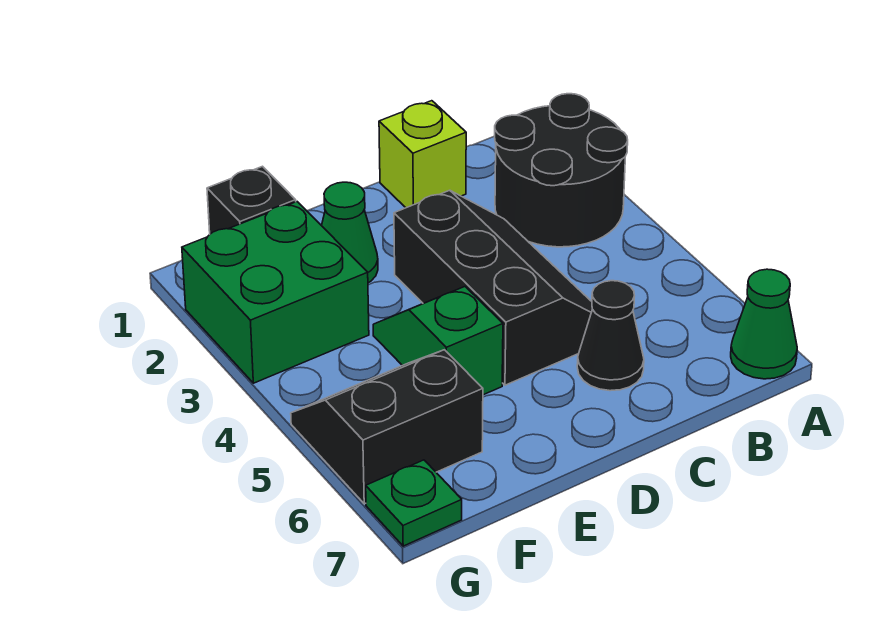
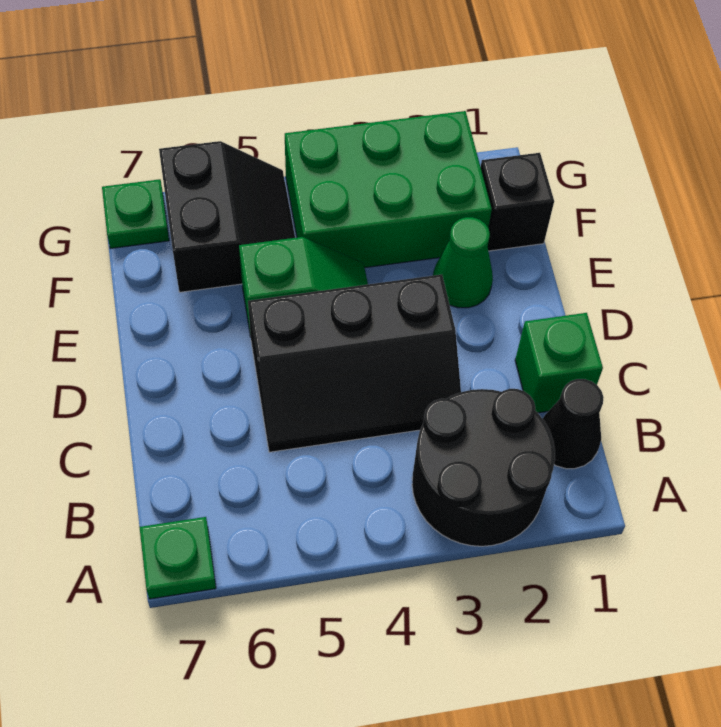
green 1x1 cone [731,269,797,379] -> green 1x1 plate [140,517,216,599]
lime 1x1 brick [379,101,466,208] -> green 1x1 brick [515,313,603,413]
black 1x1 cone [577,281,644,391] -> black 1x1 cone moved to [543,379,604,469]
green 2x2 brick [182,202,369,383] -> green 2x3 brick [285,111,492,268]

